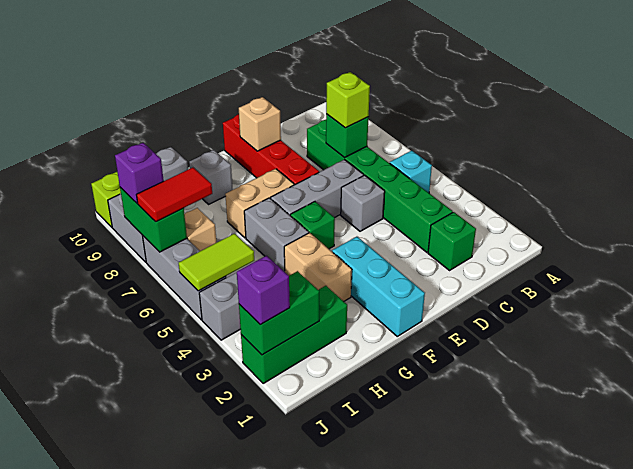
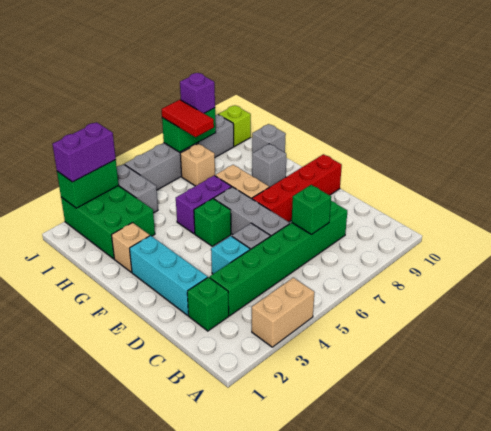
cyan 1x1 brick [390,151,432,193] -> cyan 1x1 brick moved to [211,236,250,274]
lime 1x1 brick [326,72,370,128] -> none
tan 1x1 brick [239,97,281,151] -> tan 1x1 brick moved to [112,223,150,272]
cyan 1x3 brick [332,237,425,336] -> cyan 1x3 brick turned to [129,236,208,315]
tan 1x2 brick [284,233,352,301] -> tan 1x2 brick moved to [252,278,314,347]
grey 1x2 brick [244,198,309,272] -> purple 1x2 brick [176,176,232,234]
green 1x3 brick [241,286,347,383] -> green 2x3 brick [61,186,155,259]
green 1x2 brick [239,271,319,355] -> green 1x2 brick turned to [57,160,119,208]
lime 1x2 tile [179,234,254,291] -> none
purple 1x1 brick [237,256,290,325] -> purple 1x2 brick [53,122,116,182]

